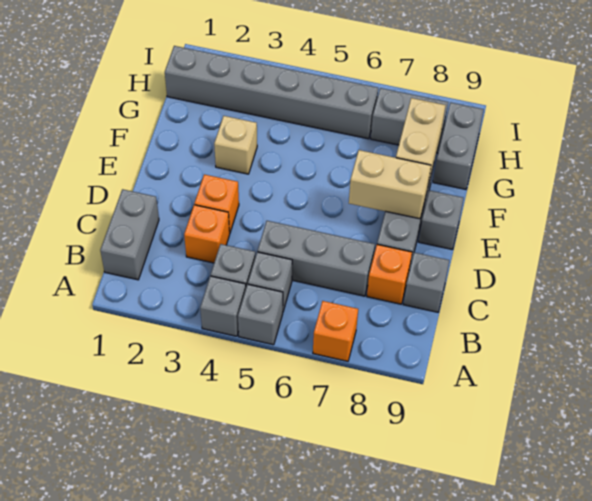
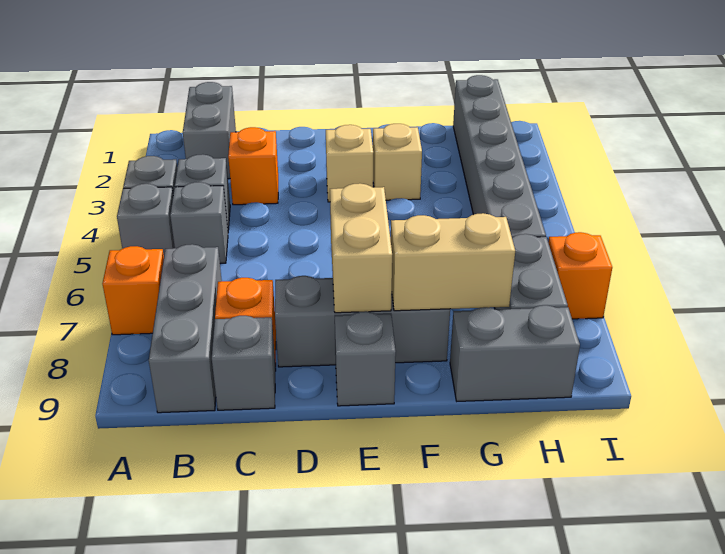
grey 1x2 brick [100,189,159,280] -> grey 1x2 brick turned to [183,82,236,179]
grey 1x3 brick [258,221,375,296] -> grey 1x3 brick moved to [149,244,222,413]
orange 1x1 brick [194,174,239,234] -> orange 1x1 brick moved to [548,232,612,319]
none -> tan 1x1 brick [326,125,373,202]

